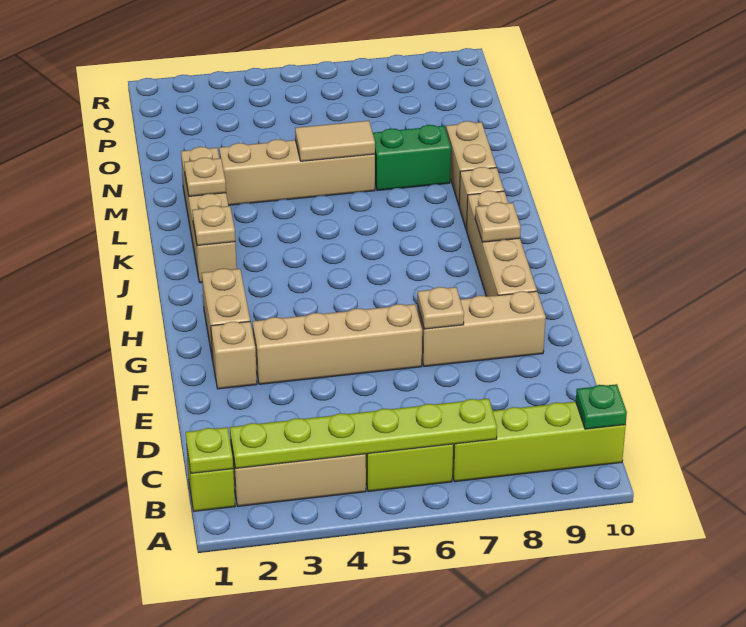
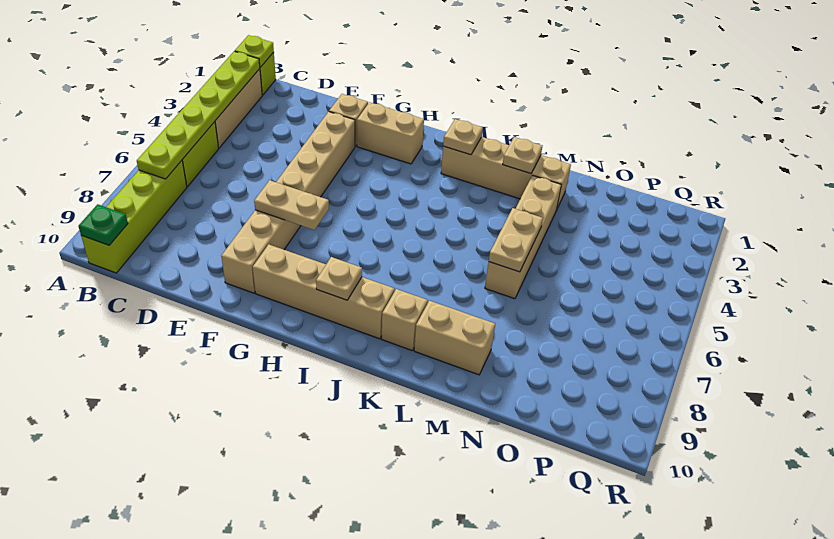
tan 1x1 plate [417,287,464,329] -> tan 1x2 plate [254,180,329,230]
tan 1x2 tile [295,121,375,161] -> tan 1x2 plate [489,208,543,272]
green 1x2 brick [373,125,451,191] -> none

